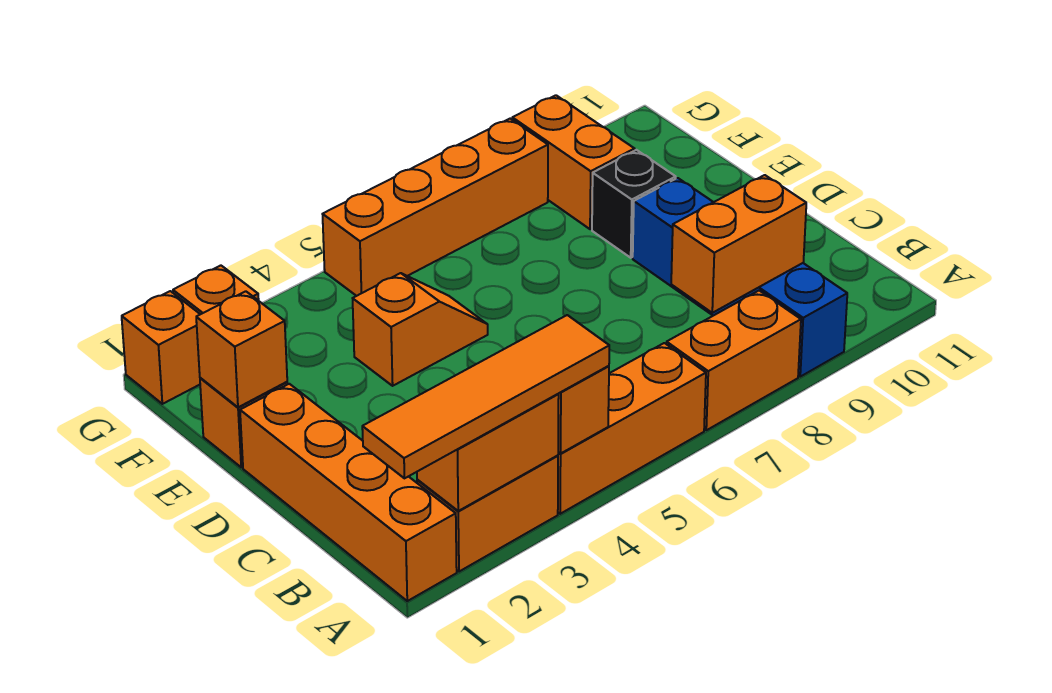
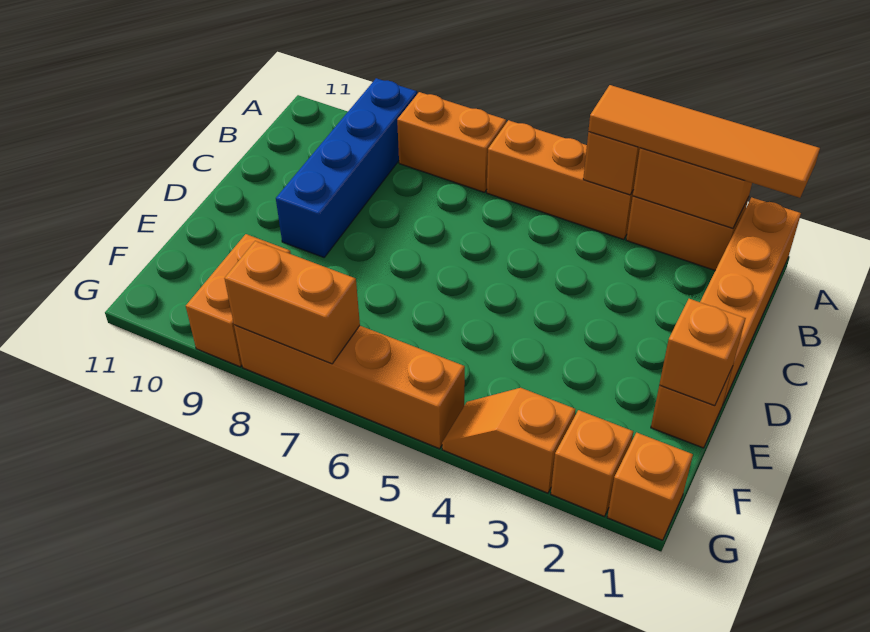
orange 1x2 brick [671,175,806,313] -> orange 1x2 brick moved to [224,241,360,364]
orange 1x2 slope [353,273,488,386] -> orange 1x2 slope moved to [442,388,575,493]
black 1x1 brick [592,150,676,258] -> none

